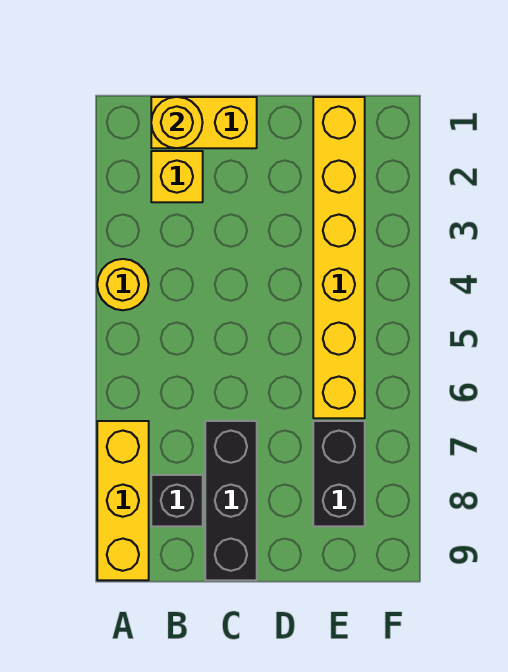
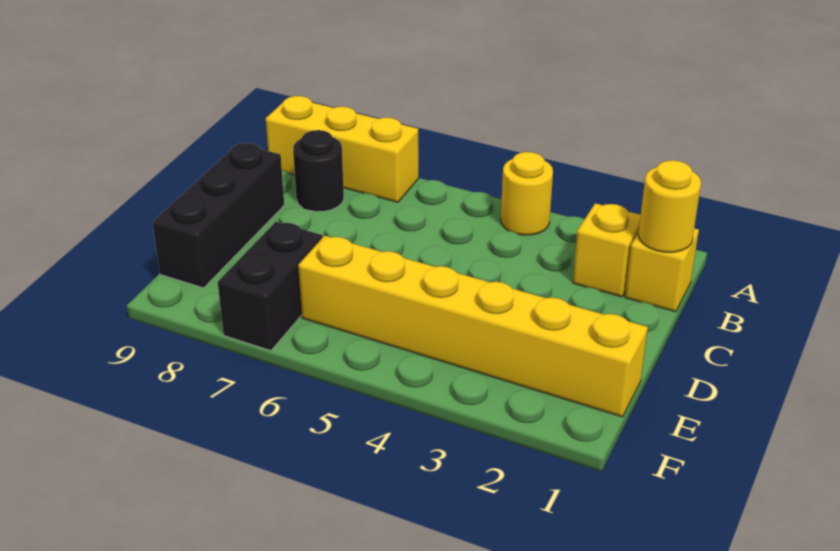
yellow 1x2 brick [151,97,257,148] -> yellow 1x1 brick [625,228,699,312]
black 1x1 brick [151,475,203,526] -> black 1x1 round brick [293,130,344,212]
black 1x3 brick [205,421,257,580] -> black 1x3 brick turned to [152,143,284,288]
black 1x2 brick [313,421,365,526] -> black 1x2 brick turned to [218,222,322,351]

